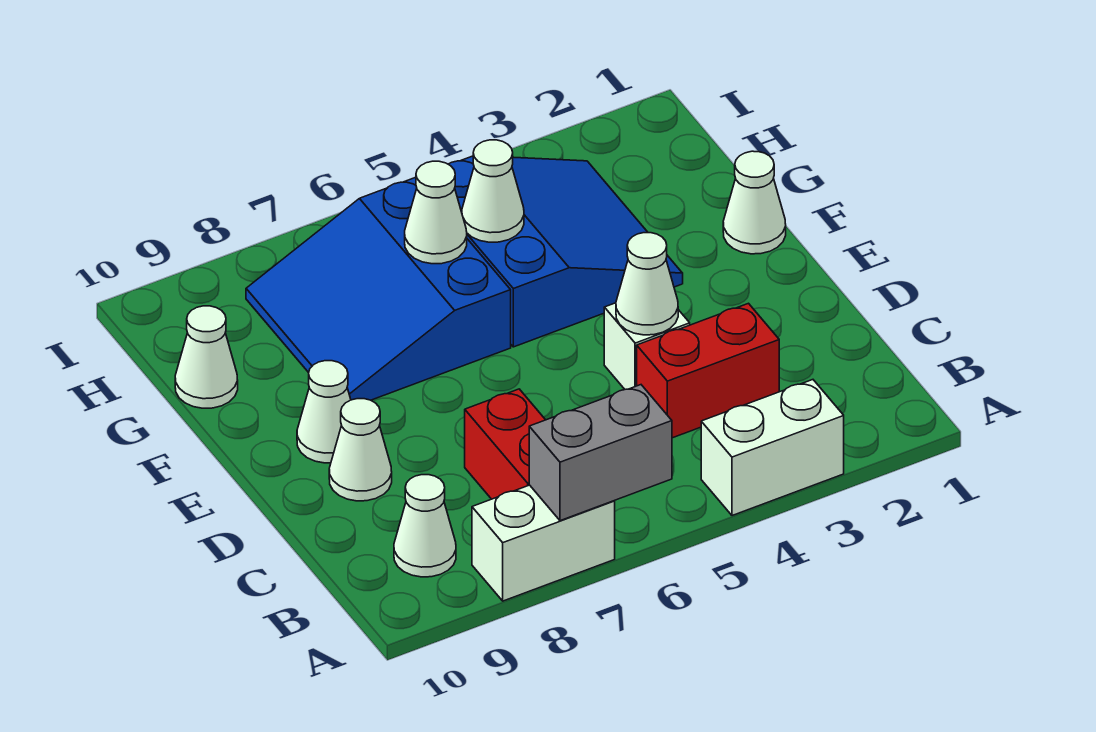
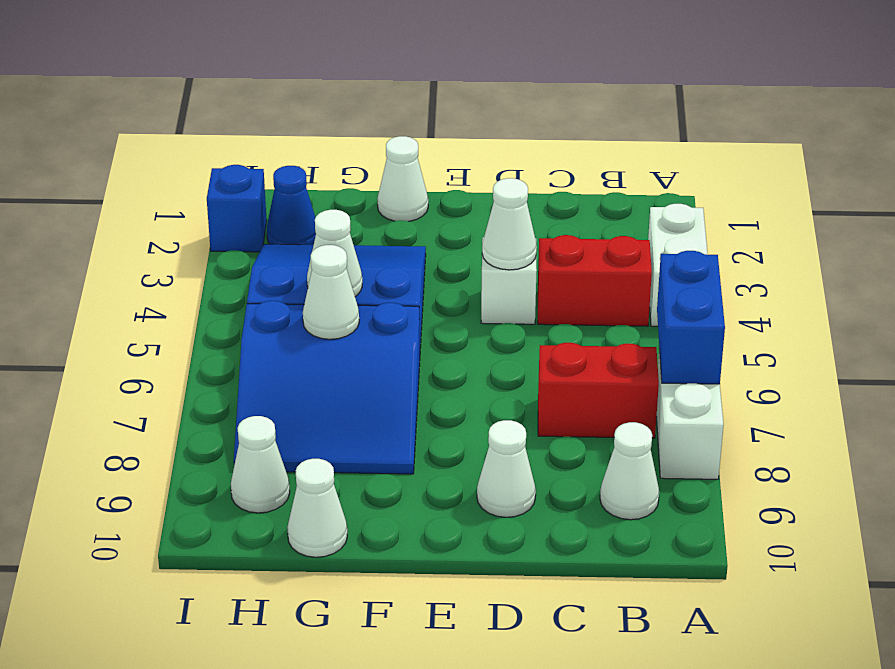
grey 1x2 brick [529,385,672,521] -> blue 1x2 brick [657,251,725,384]
red 1x2 brick [637,303,779,438] -> red 1x2 brick turned to [538,235,652,326]
white 1x1 cone [297,361,351,463] -> white 1x1 cone moved to [231,416,290,513]
none -> blue 1x1 cone [267,166,316,245]
none -> blue 1x1 brick [207,165,267,252]

